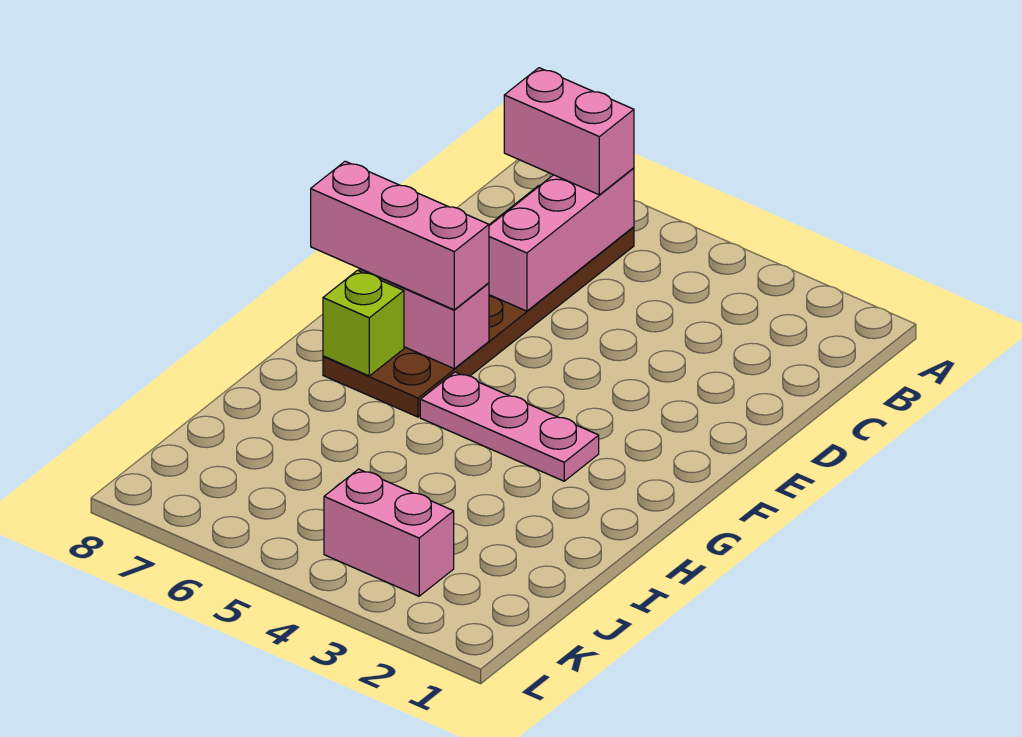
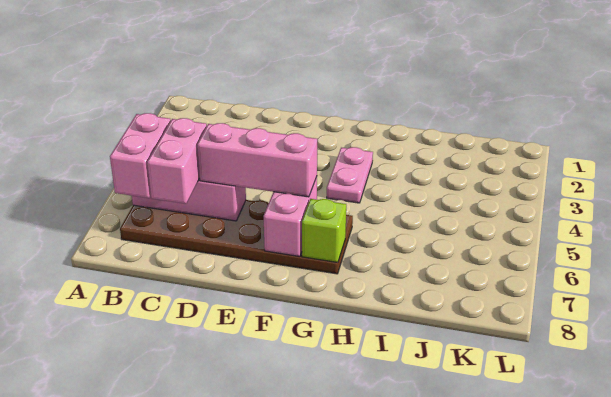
pink 1x3 brick [311,161,489,310] -> pink 1x3 brick turned to [197,123,317,197]
pink 1x3 plate [420,372,599,481] -> pink 1x2 plate [327,147,373,203]
pink 1x2 brick [324,469,454,596] -> pink 1x2 brick moved to [147,118,207,204]

